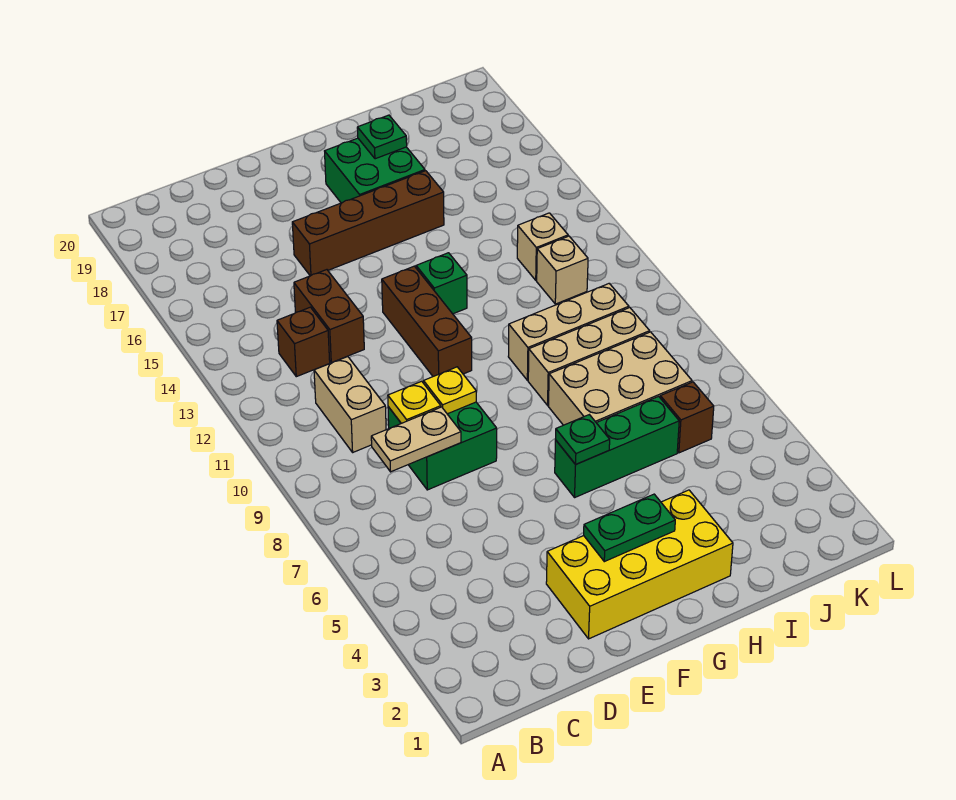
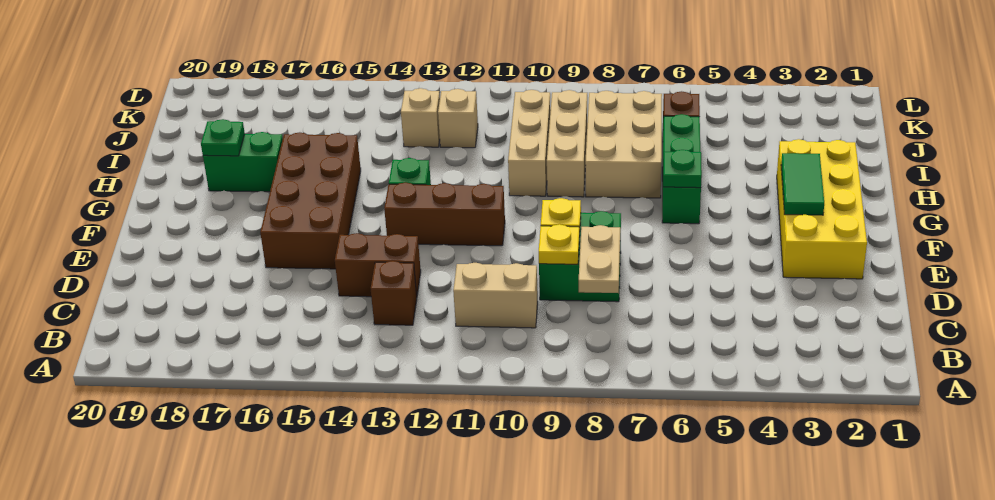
brown 1x4 brick [292,171,444,276] -> brown 2x4 brick [260,132,361,269]
green 1x2 plate [584,494,675,562] -> green 1x2 tile [781,153,824,215]
green 2x2 brick [325,138,425,203] -> green 1x2 brick [203,132,283,192]

